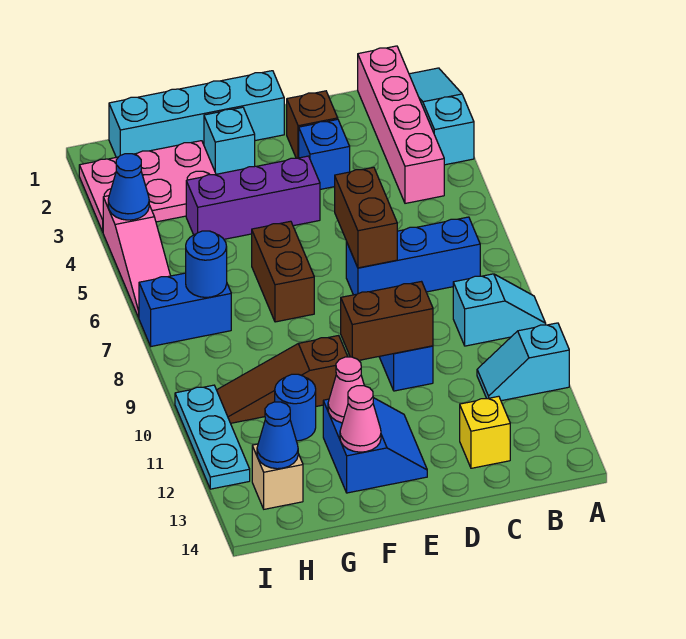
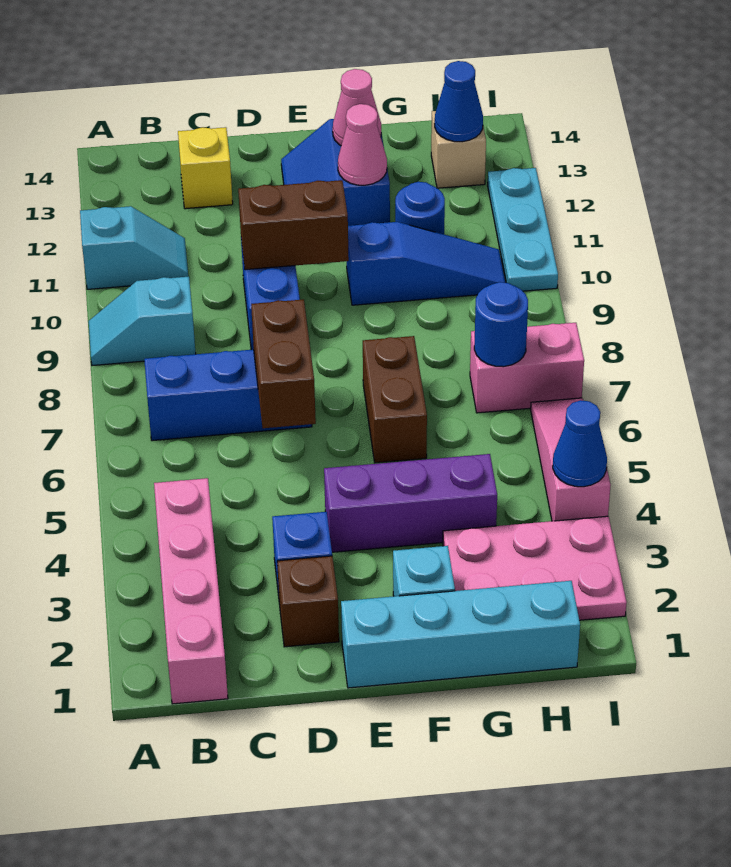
cyan 1x3 slope [409,68,474,165] -> none
brown 1x3 slope [217,335,348,423] -> blue 1x3 slope [347,222,505,305]
blue 1x2 brick [139,273,231,346] -> pink 1x2 brick [470,323,584,413]

